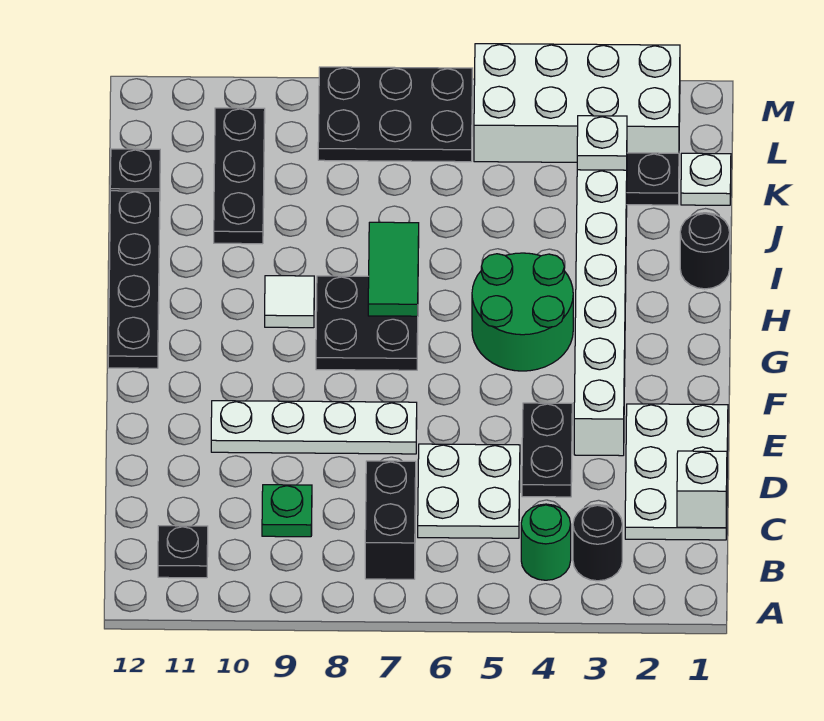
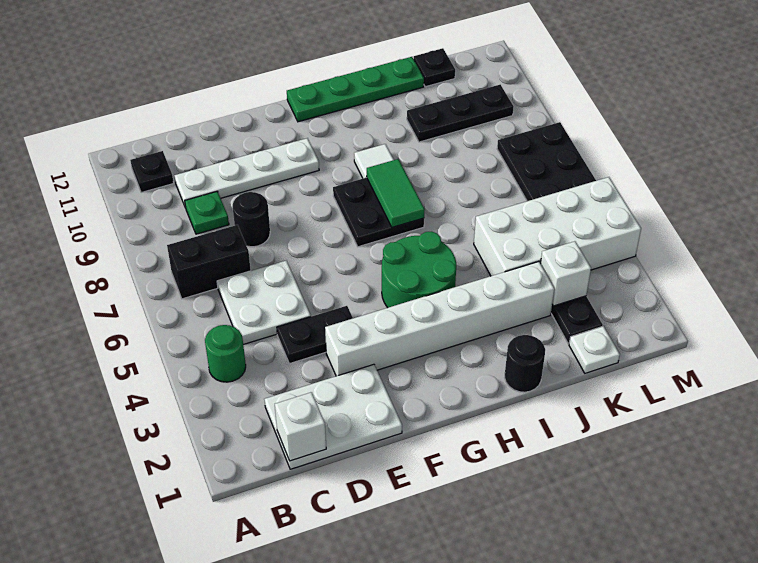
black 1x1 round brick [573,505,622,581] -> black 1x1 round brick moved to [232,192,270,247]
white 1x4 plate [211,401,417,454] -> white 1x4 plate turned to [174,138,319,208]
black 1x4 plate [108,191,160,368] -> green 1x4 plate [287,57,424,122]
green 1x2 tile [368,222,419,316] -> green 1x2 tile turned to [367,159,425,227]
white 2x4 brick [474,44,680,162] -> white 2x4 brick turned to [474,177,641,276]

